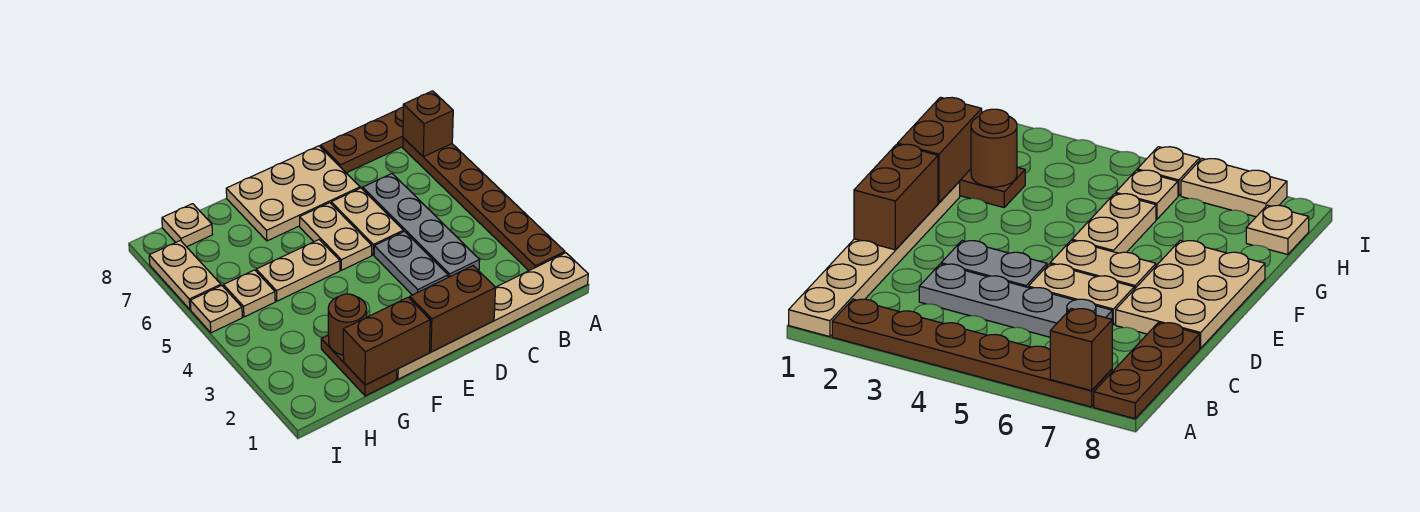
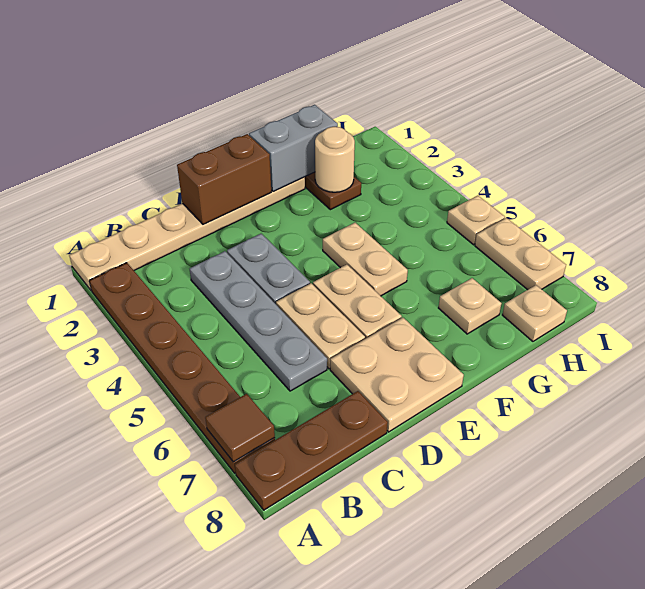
brown 1x1 brick [403,91,453,157] -> brown 1x1 tile [205,394,275,462]
tan 2x3 plate [226,146,360,241] -> tan 2x2 plate [330,318,464,432]
brown 1x2 brick [343,297,430,385] -> grey 1x2 brick [249,105,338,191]
tan 1x2 plate [256,240,340,301] -> tan 1x2 plate turned to [323,223,408,296]
brown 1x1 round brick [328,294,367,355] -> tan 1x1 round brick [315,127,355,192]
tan 1x1 plate [223,270,275,317] -> tan 1x1 plate moved to [439,278,501,334]

